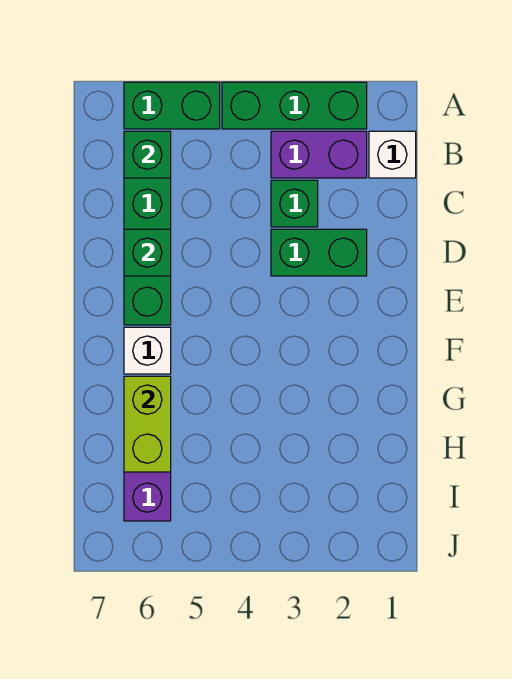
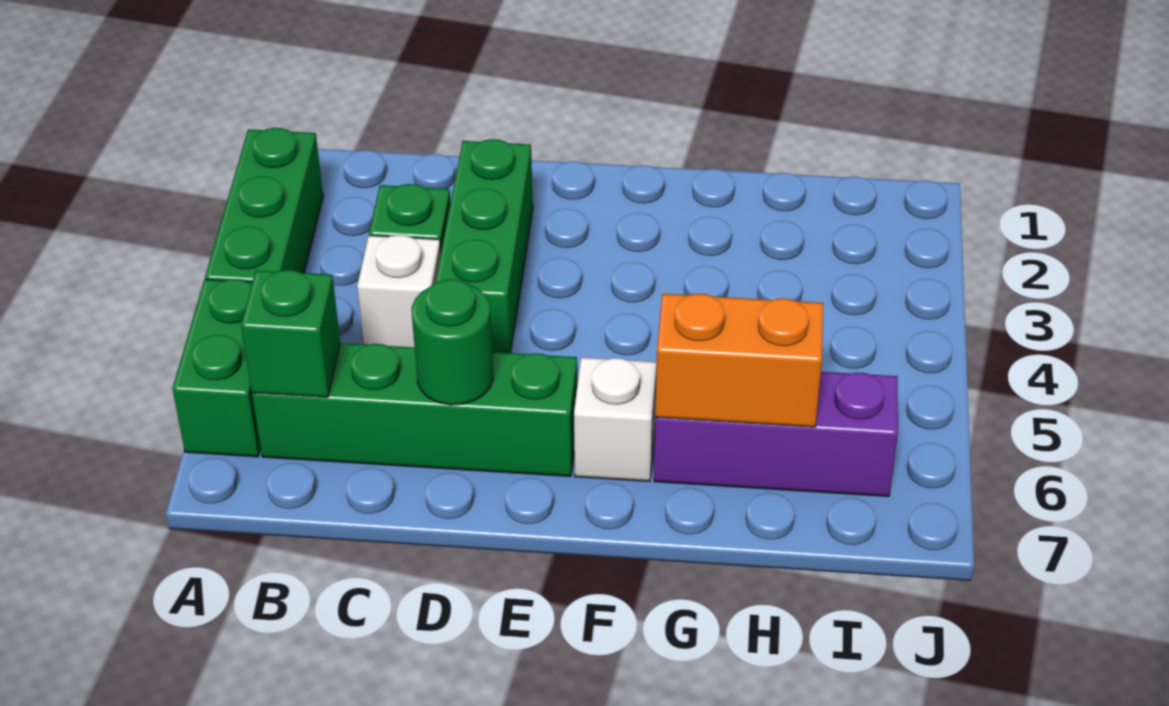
white 1x1 brick [369,131,416,178] -> white 1x1 brick moved to [357,235,441,348]
purple 1x2 brick [271,131,367,178] -> none
green 1x2 brick [271,229,367,276] -> green 1x3 brick [435,139,533,353]
green 1x1 brick [124,229,171,276] -> green 1x1 round brick [412,279,493,405]
lime 1x2 brick [124,376,171,472] -> orange 1x2 brick [655,294,823,427]

